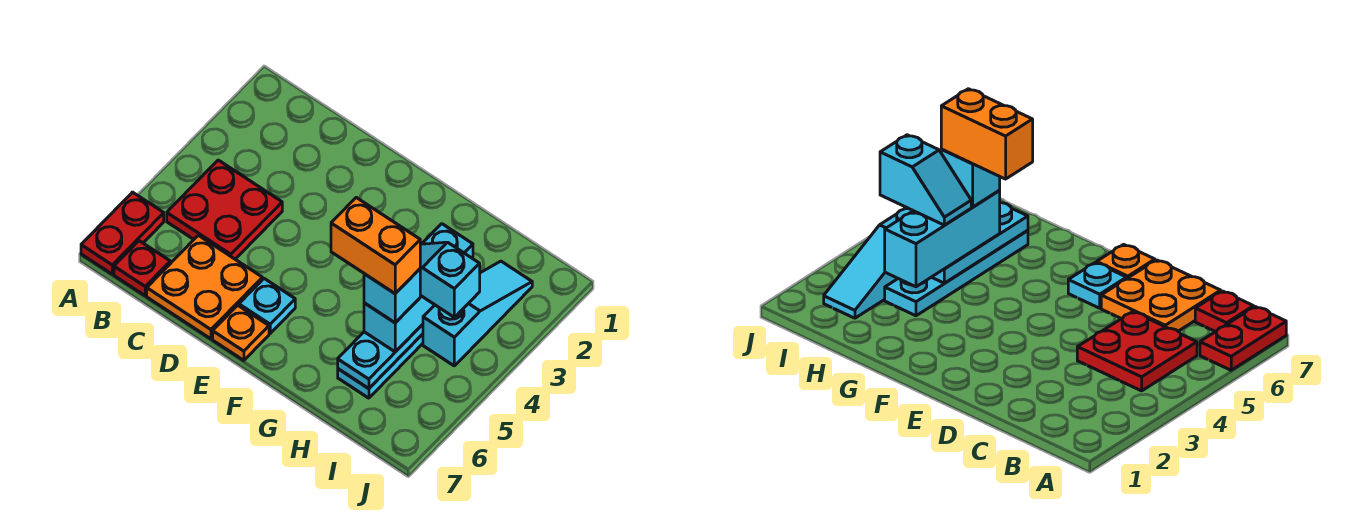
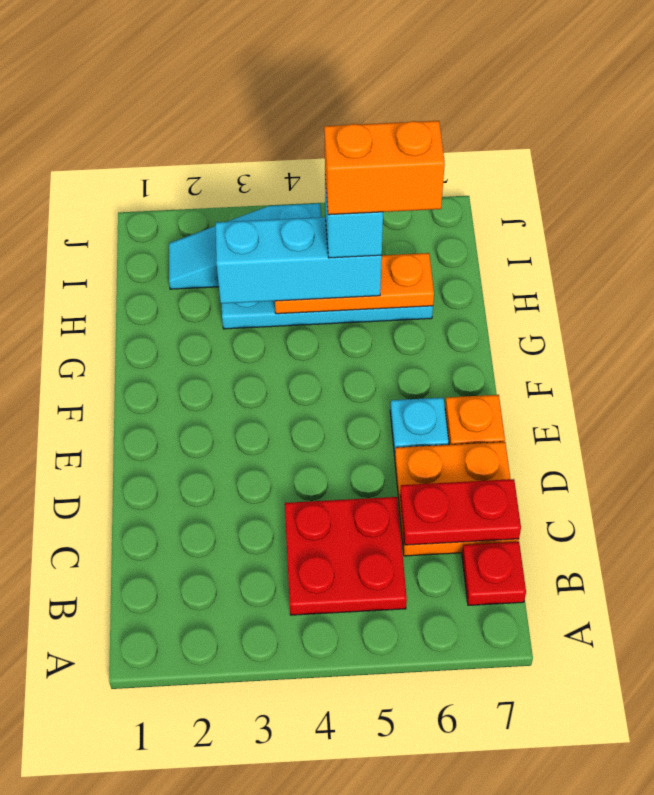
red 1x2 plate [81,192,164,274] -> red 1x2 plate moved to [400,479,521,545]
orange 1x2 brick [331,198,420,294] -> orange 1x2 brick turned to [324,121,445,215]
cyan 1x3 plate [338,324,423,389] -> orange 1x3 plate [275,253,434,314]
cyan 1x2 slope [420,242,480,317] -> none

